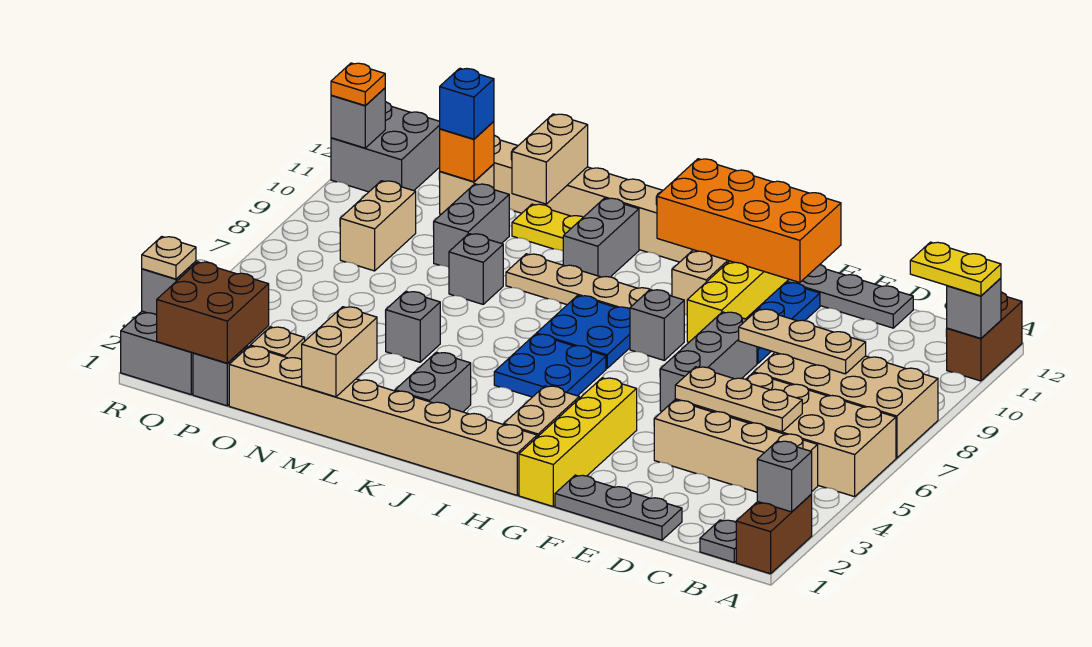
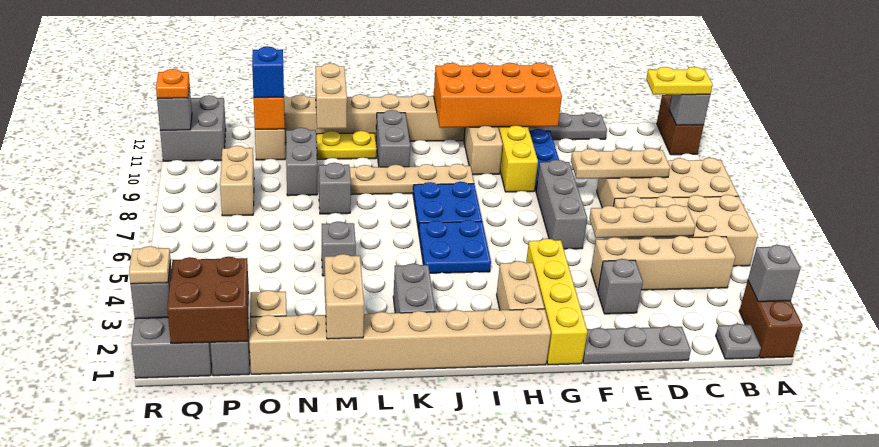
grey 1x1 brick [630,289,684,360] -> grey 1x1 brick moved to [598,259,643,314]

